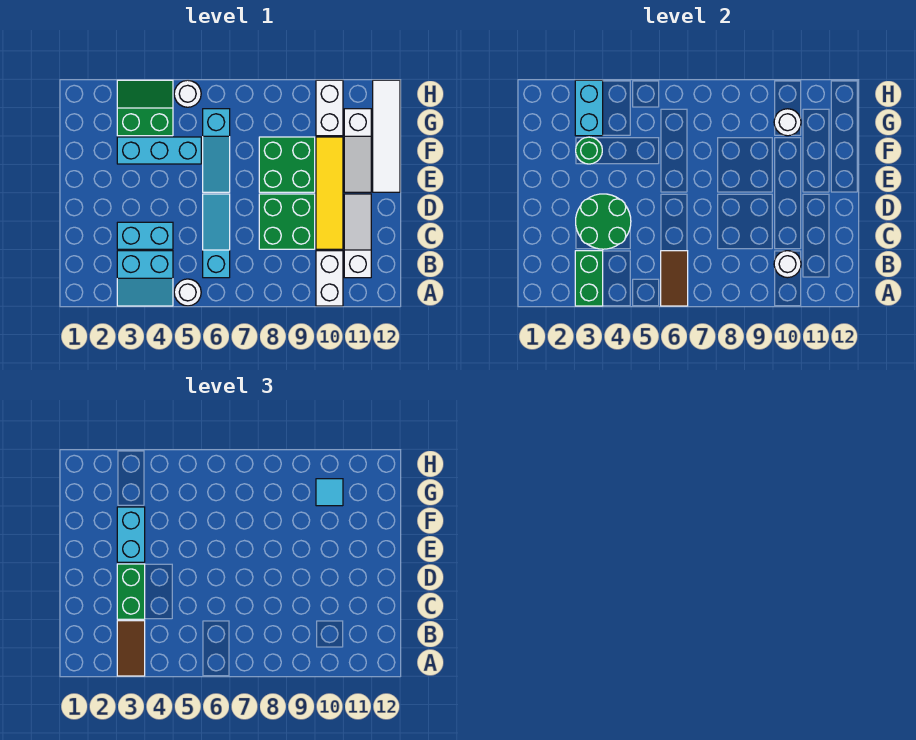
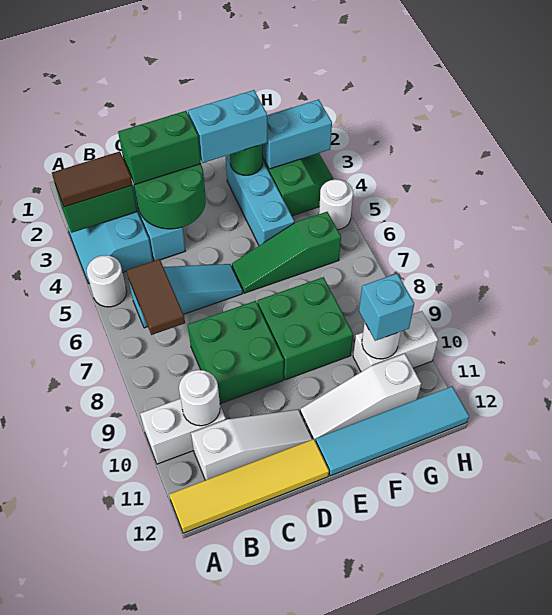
brown 1x2 tile [661,251,688,306] -> brown 1x2 tile turned to [127,259,185,335]
yellow 1x4 tile [316,137,343,249] -> yellow 1x4 tile moved to [169,439,329,533]
cyan 1x3 slope [203,109,230,192] -> green 1x3 slope [232,212,341,293]
white 1x4 tile [373,80,400,192] -> cyan 1x4 tile [315,386,469,476]
cyan 1x1 tile [316,479,343,506] -> cyan 1x1 brick [359,274,414,341]

